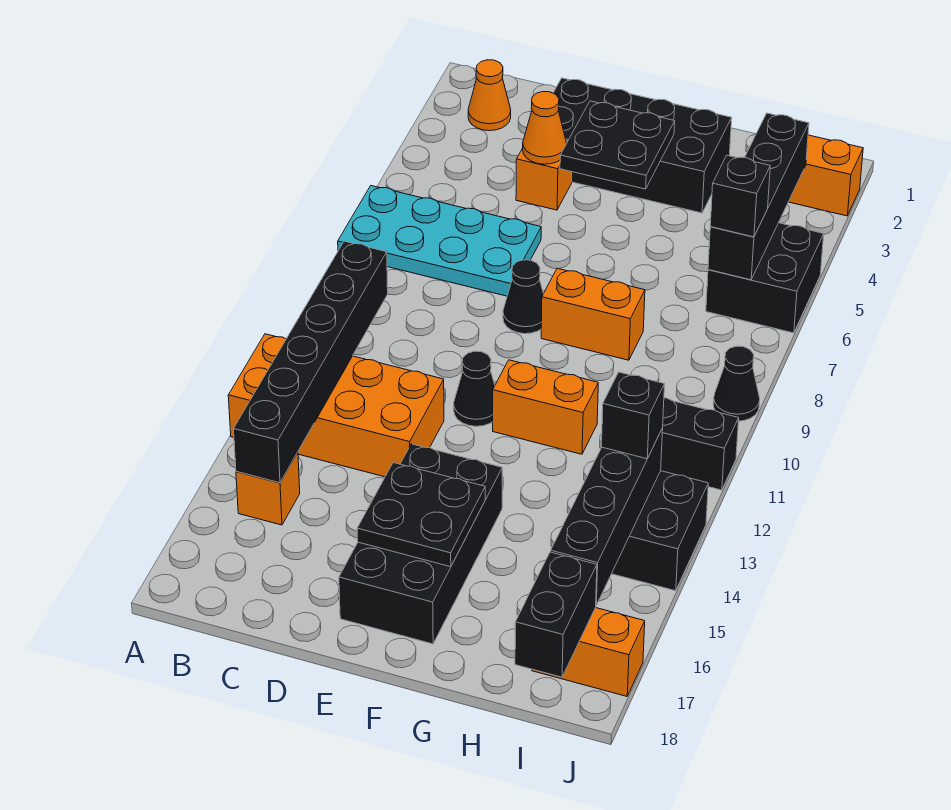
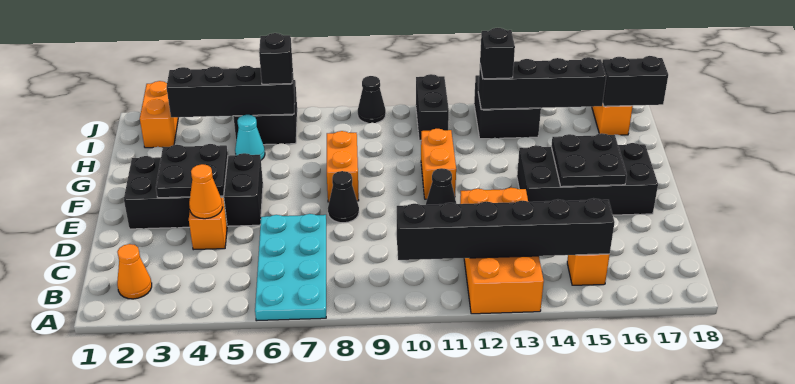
black 2x4 brick [553,78,732,213] -> black 2x4 brick turned to [124,153,263,229]
none -> cyan 1x1 cone [235,115,265,160]

